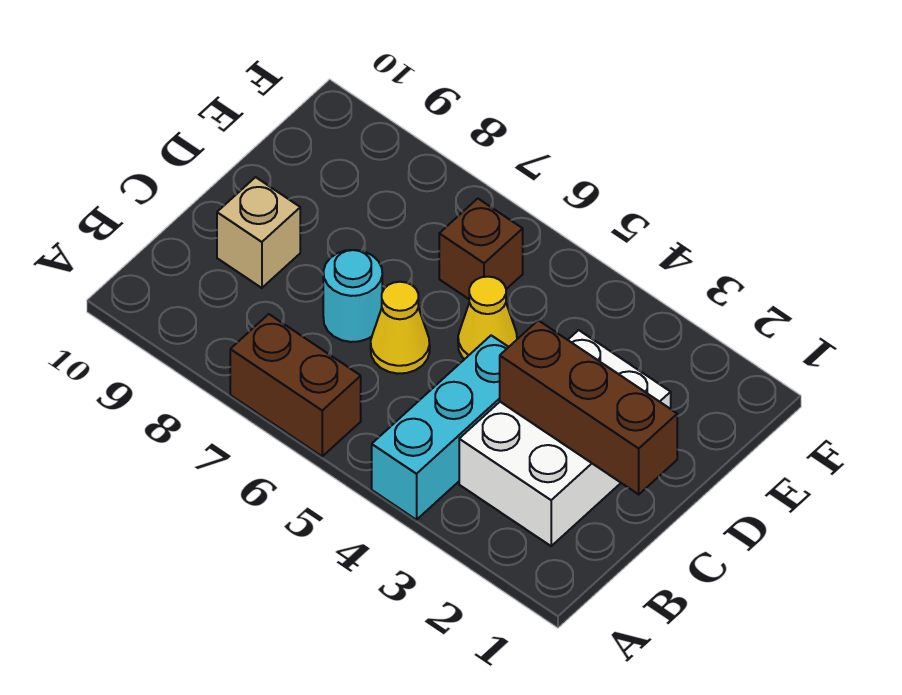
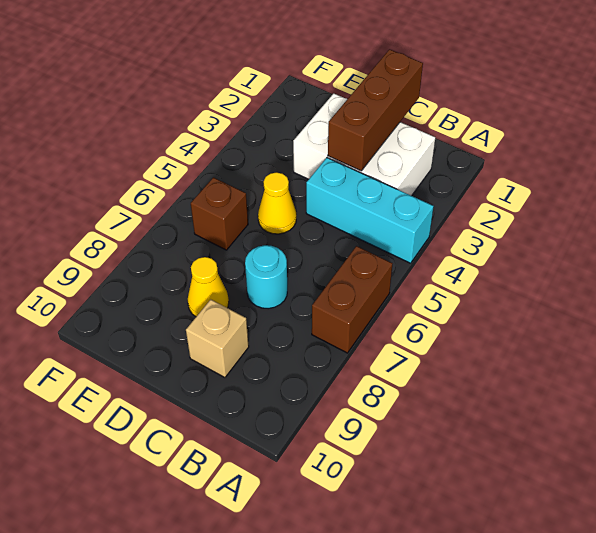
yellow 1x1 cone [371,282,430,374] -> yellow 1x1 cone moved to [188,257,229,317]

